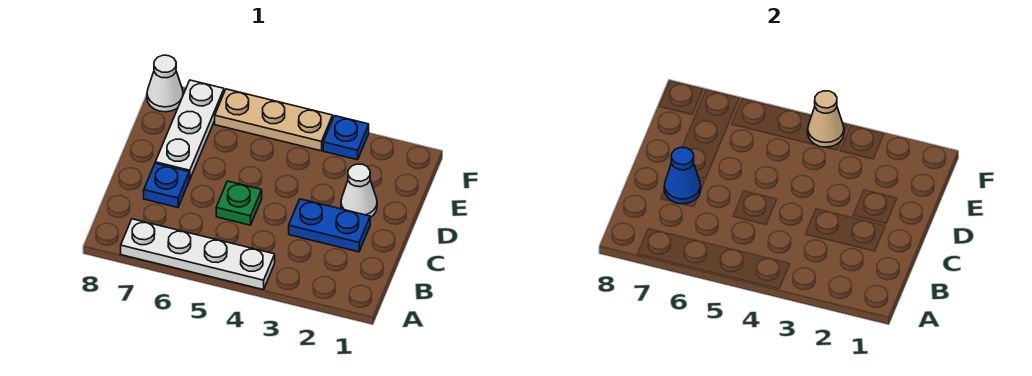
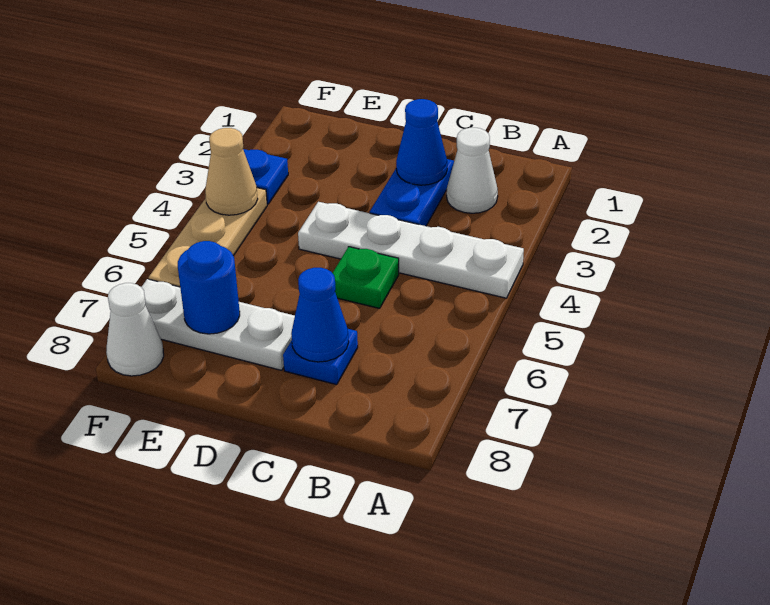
white 1x4 plate [121,219,275,290] -> white 1x4 plate turned to [298,202,524,298]
none -> blue 1x1 cone [396,99,447,185]
white 1x1 cone [341,164,377,217] -> white 1x1 cone moved to [447,128,498,213]
none -> blue 1x1 round brick [178,241,240,334]

